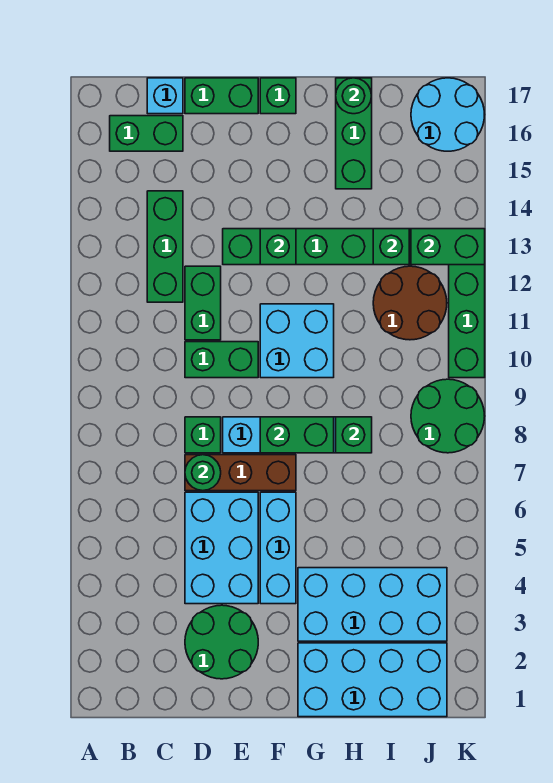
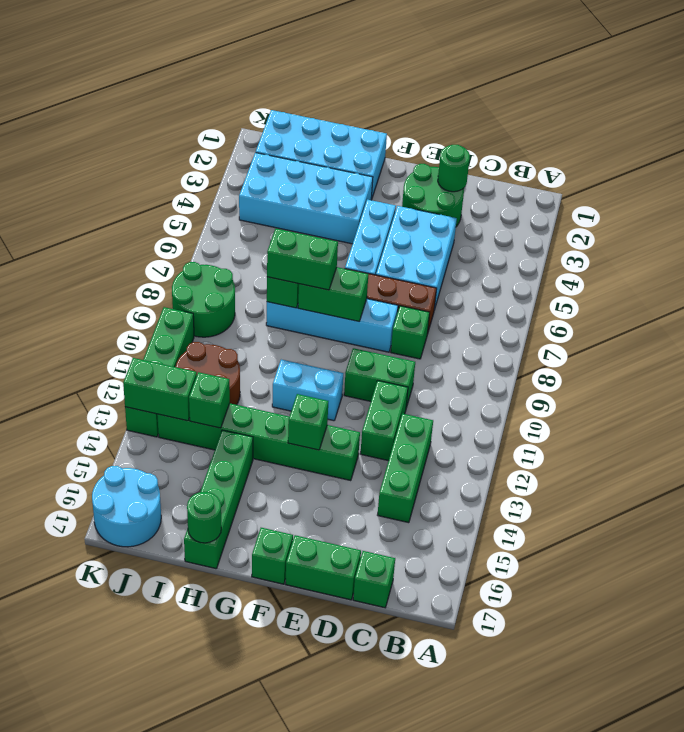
green 1x2 brick [110,116,183,151] -> green 1x2 brick moved to [267,229,338,290]
cyan 1x1 brick [147,78,183,114] -> green 1x1 brick [353,551,395,608]
green 1x1 round brick [185,455,221,491] -> green 1x1 round brick moved to [438,145,470,192]
cyan 2x2 brick [260,304,334,378] -> cyan 1x2 brick [272,360,343,421]
green 1x3 brick [336,78,372,189] -> green 1x4 brick [184,430,253,569]

